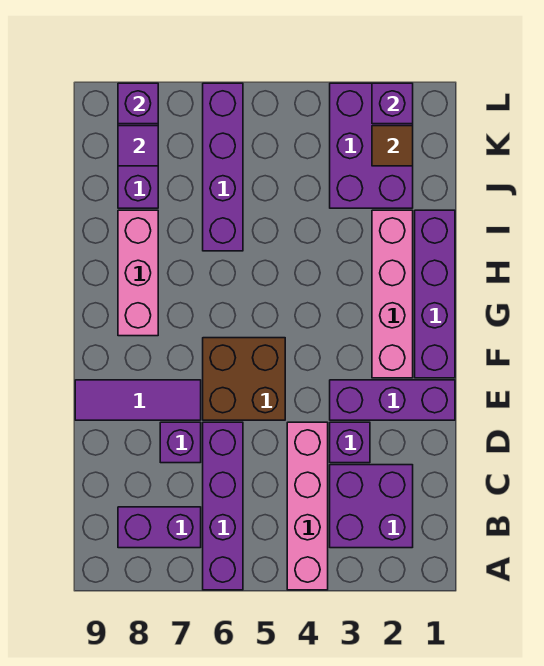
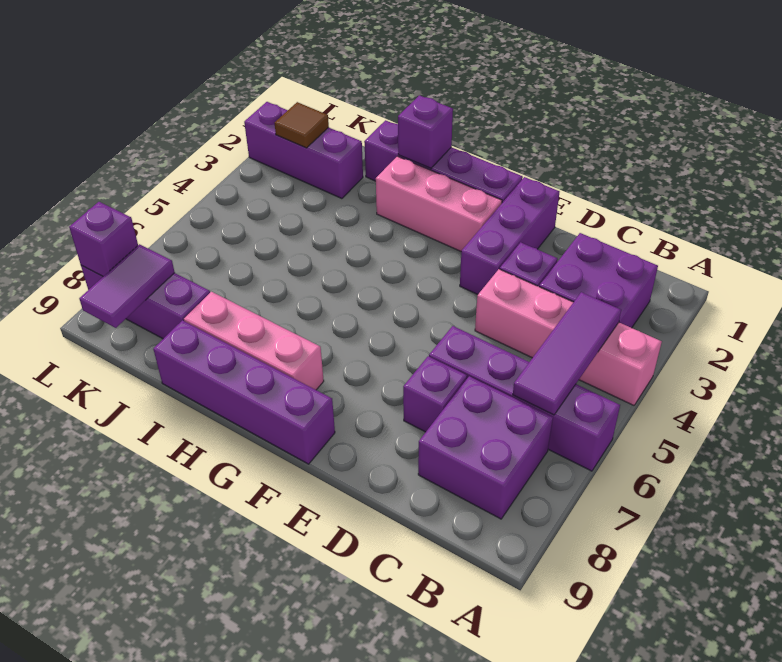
purple 1x2 brick [118,507,201,548] -> purple 2x2 brick [418,376,553,519]
brown 2x2 brick [203,338,285,420] -> none
purple 1x3 tile [75,380,201,420] -> purple 1x3 tile moved to [513,292,621,415]
pink 1x4 brick [372,210,413,378] -> pink 1x3 brick [376,156,502,251]
purple 1x4 brick [203,83,243,251] -> purple 1x4 brick moved to [153,320,335,464]
purple 2x3 brick [330,83,413,208] -> purple 1x3 brick [244,102,363,199]
purple 1x1 tile [118,126,158,166] -> purple 1x2 tile [79,244,175,328]
purple 1x1 brick [372,83,413,124] -> purple 1x1 brick moved to [398,95,453,168]

